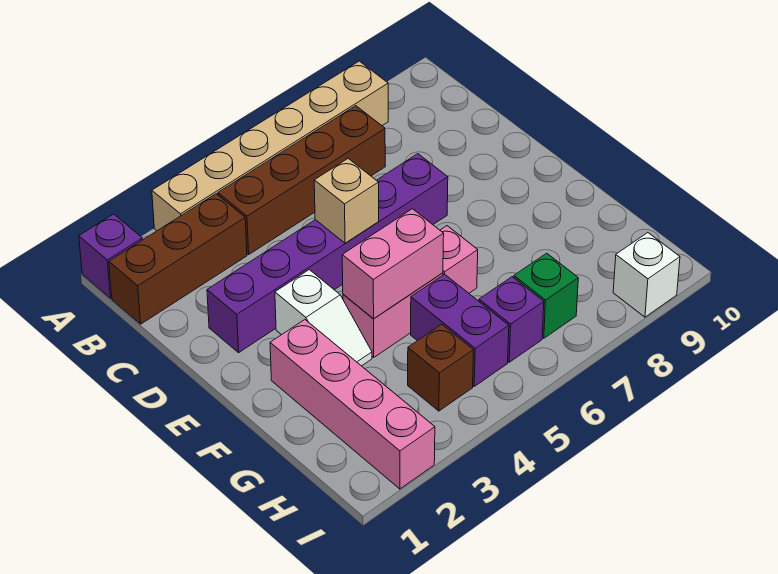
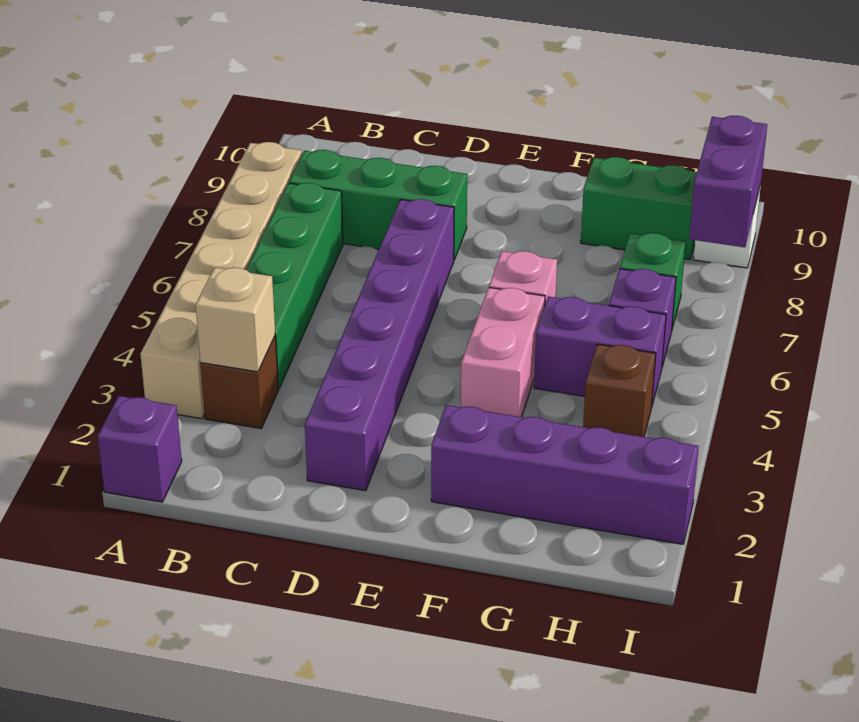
brown 1x3 brick [109,194,247,324] -> brown 1x1 brick [200,337,278,428]
brown 1x4 brick [218,106,385,254] -> green 1x4 brick [246,183,343,389]
none -> green 1x3 brick [289,150,467,260]
tan 1x1 brick [314,159,379,243] -> tan 1x1 brick moved to [196,267,275,372]
white 1x2 slope [275,270,372,366] -> none
pink 1x4 brick [270,320,435,489] -> purple 1x4 brick [431,405,699,544]
pink 1x2 brick [342,209,444,319] -> none
none -> green 1x2 brick [581,157,697,259]
none -> purple 1x2 brick [689,116,767,247]

